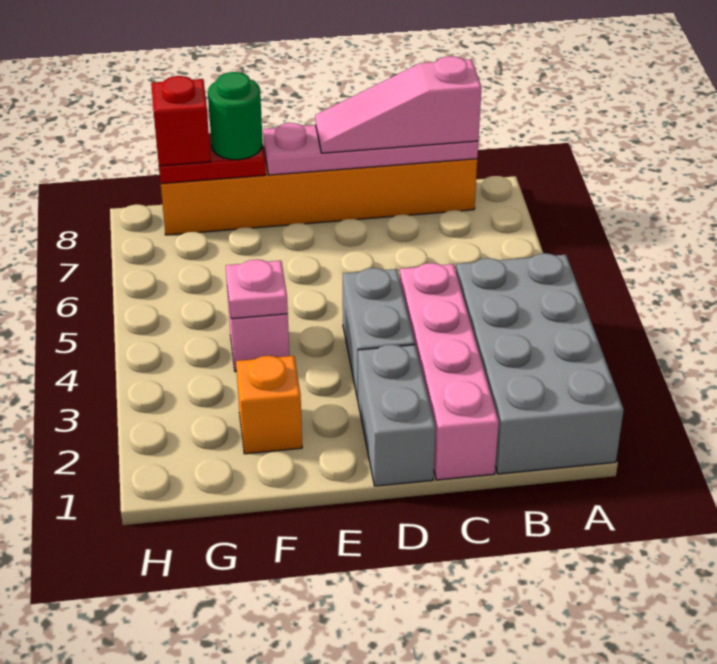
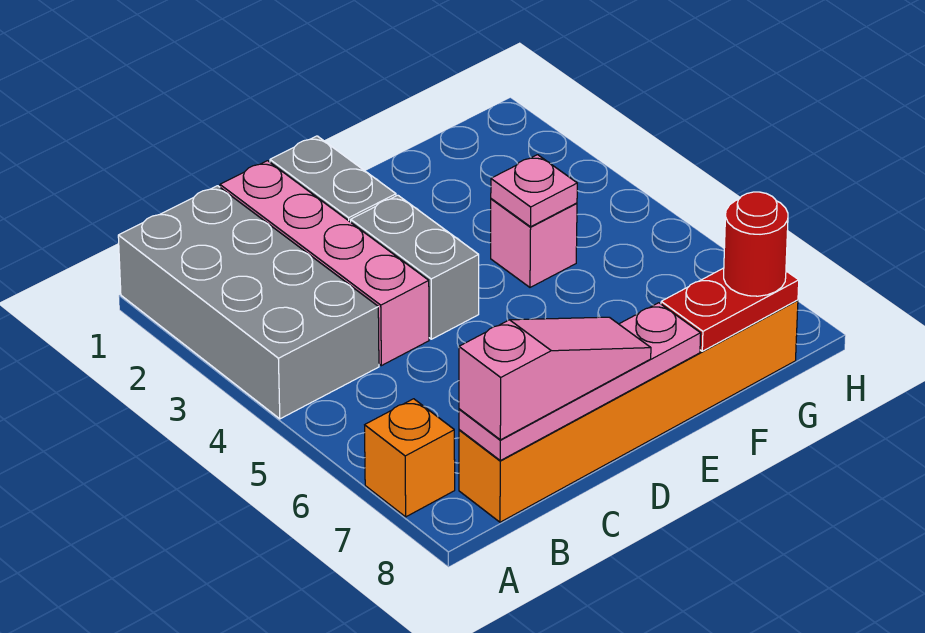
orange 1x1 brick [236,356,302,454] -> orange 1x1 brick moved to [365,399,455,517]
green 1x1 round brick [208,72,263,160] -> none
red 1x1 brick [151,76,211,166] -> red 1x1 round brick [724,192,788,296]

